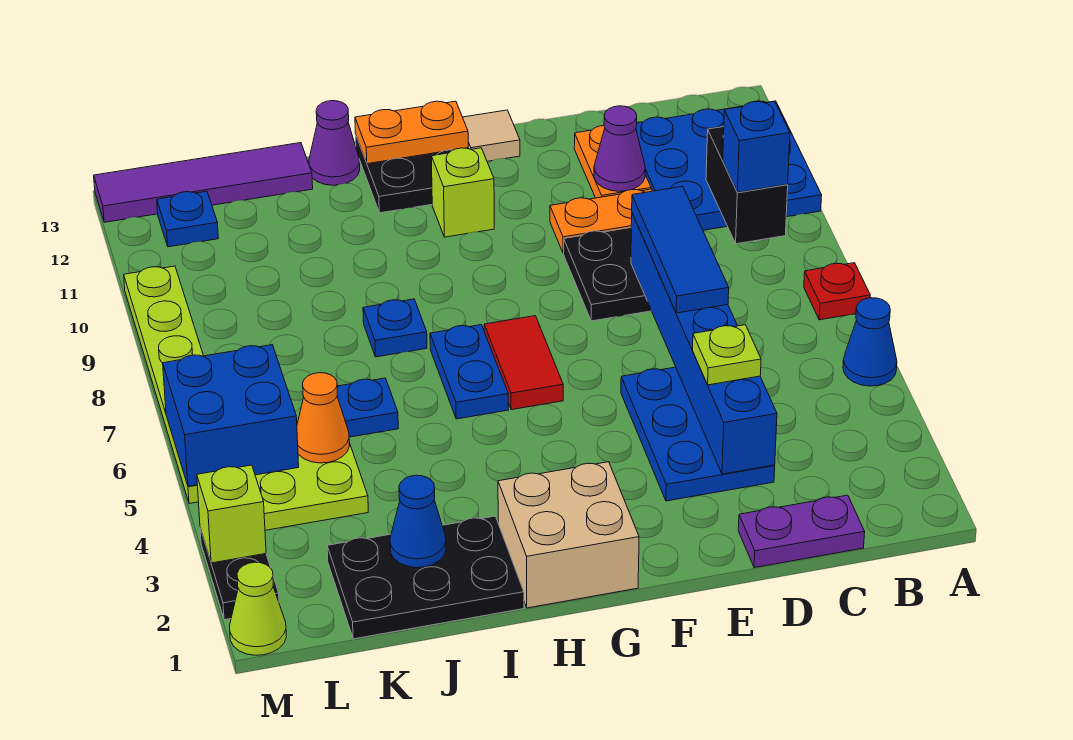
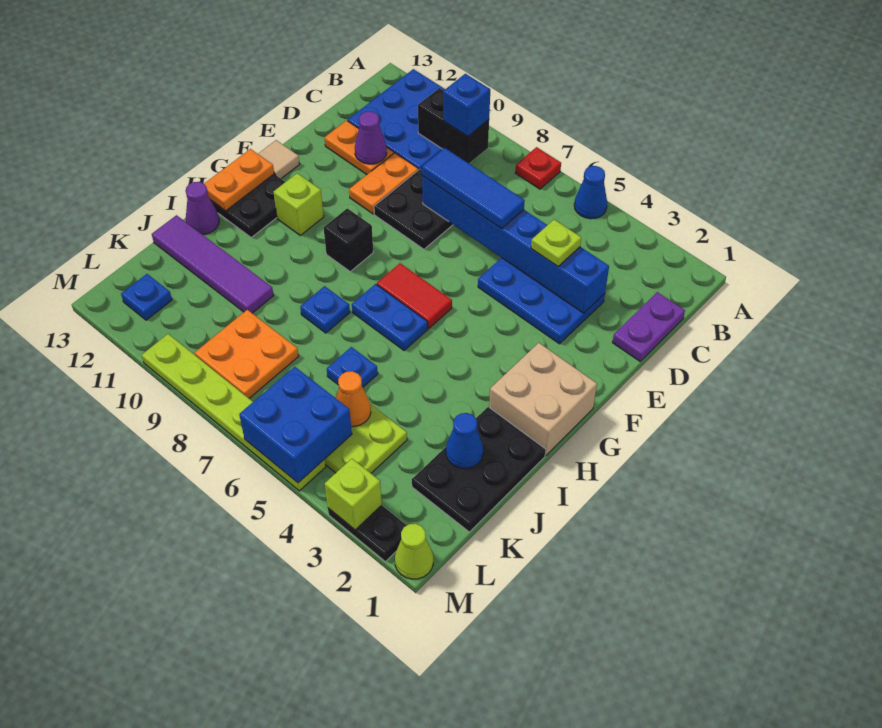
none -> black 1x1 brick [324,208,373,272]
purple 1x4 tile [94,143,313,222] -> purple 1x4 tile turned to [152,215,274,313]
none -> orange 2x2 plate [195,310,299,398]

